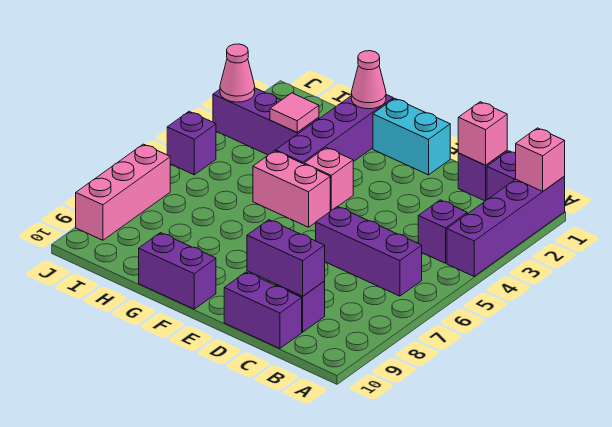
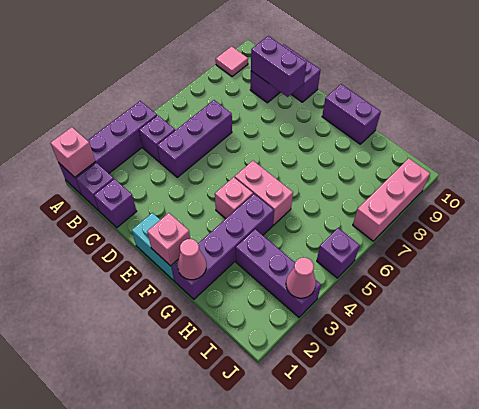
purple 1x3 brick [316,207,422,296] -> purple 1x3 brick turned to [157,100,232,177]
pink 1x1 brick [458,102,507,165] -> pink 1x1 brick moved to [147,213,190,266]
pink 1x1 tile [270,93,319,132] -> pink 1x1 tile moved to [216,46,248,77]

